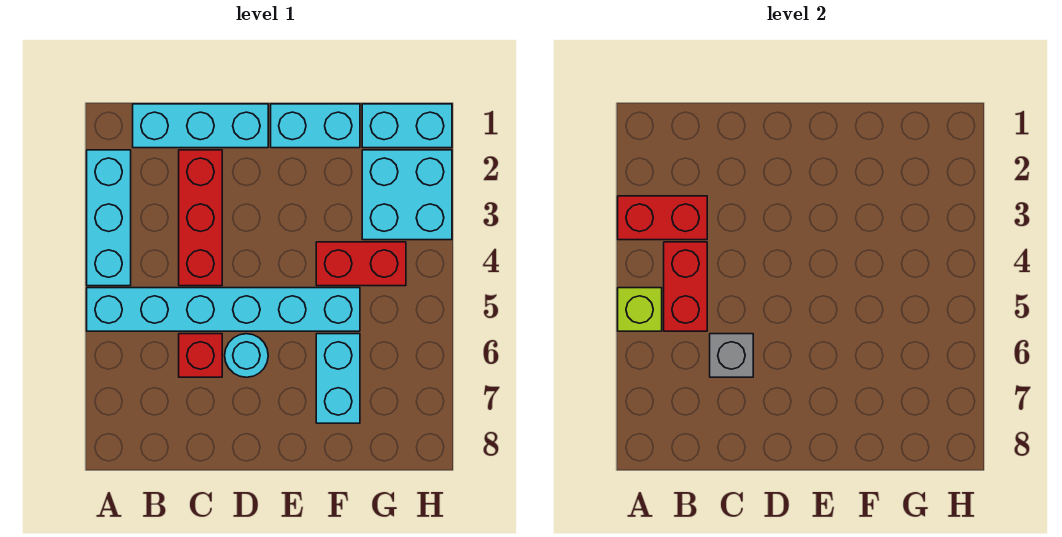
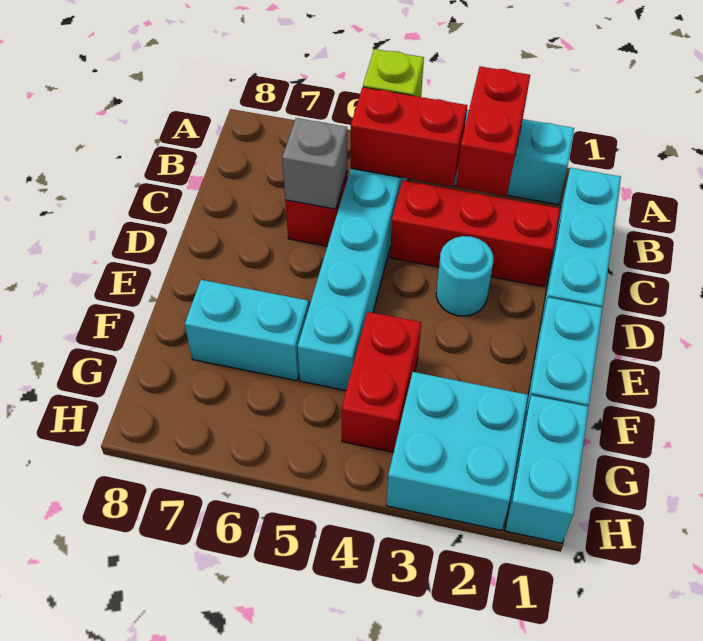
cyan 1x1 round brick [225,334,268,377] -> cyan 1x1 round brick moved to [436,236,493,316]

